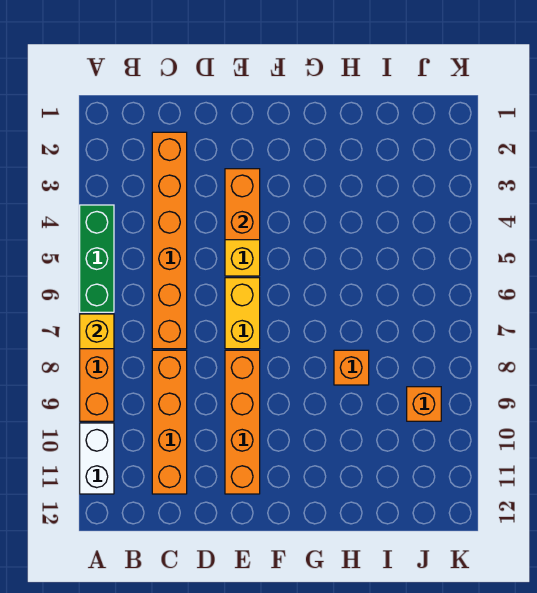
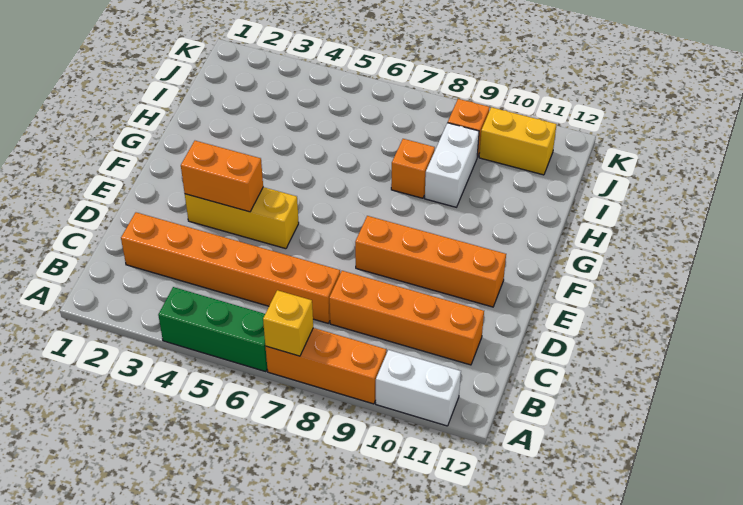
yellow 1x2 brick [225,278,260,349] -> yellow 1x2 brick moved to [479,107,557,175]
none -> white 1x2 brick [425,123,479,207]

